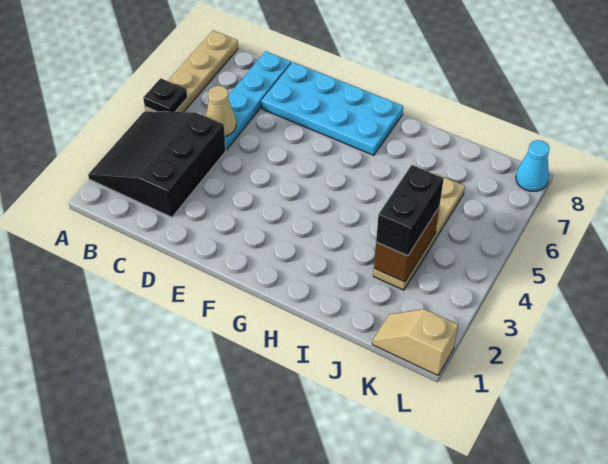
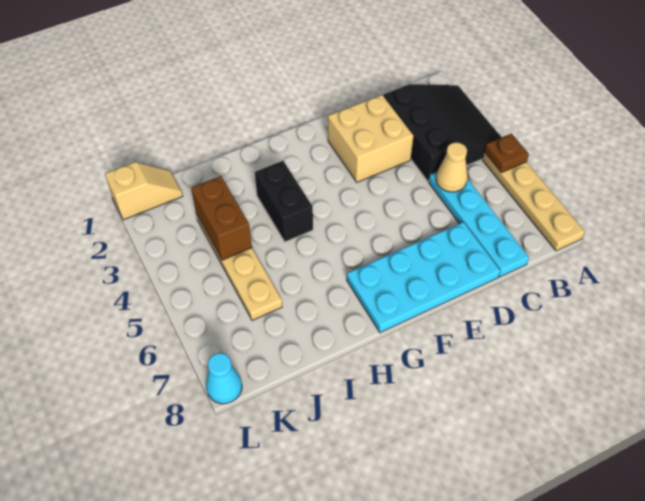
black 1x1 plate [143,78,187,112] -> brown 1x1 plate [484,134,529,173]
none -> tan 2x2 brick [328,95,413,182]
black 1x2 brick [376,165,444,256] -> black 1x2 brick moved to [255,161,313,242]

